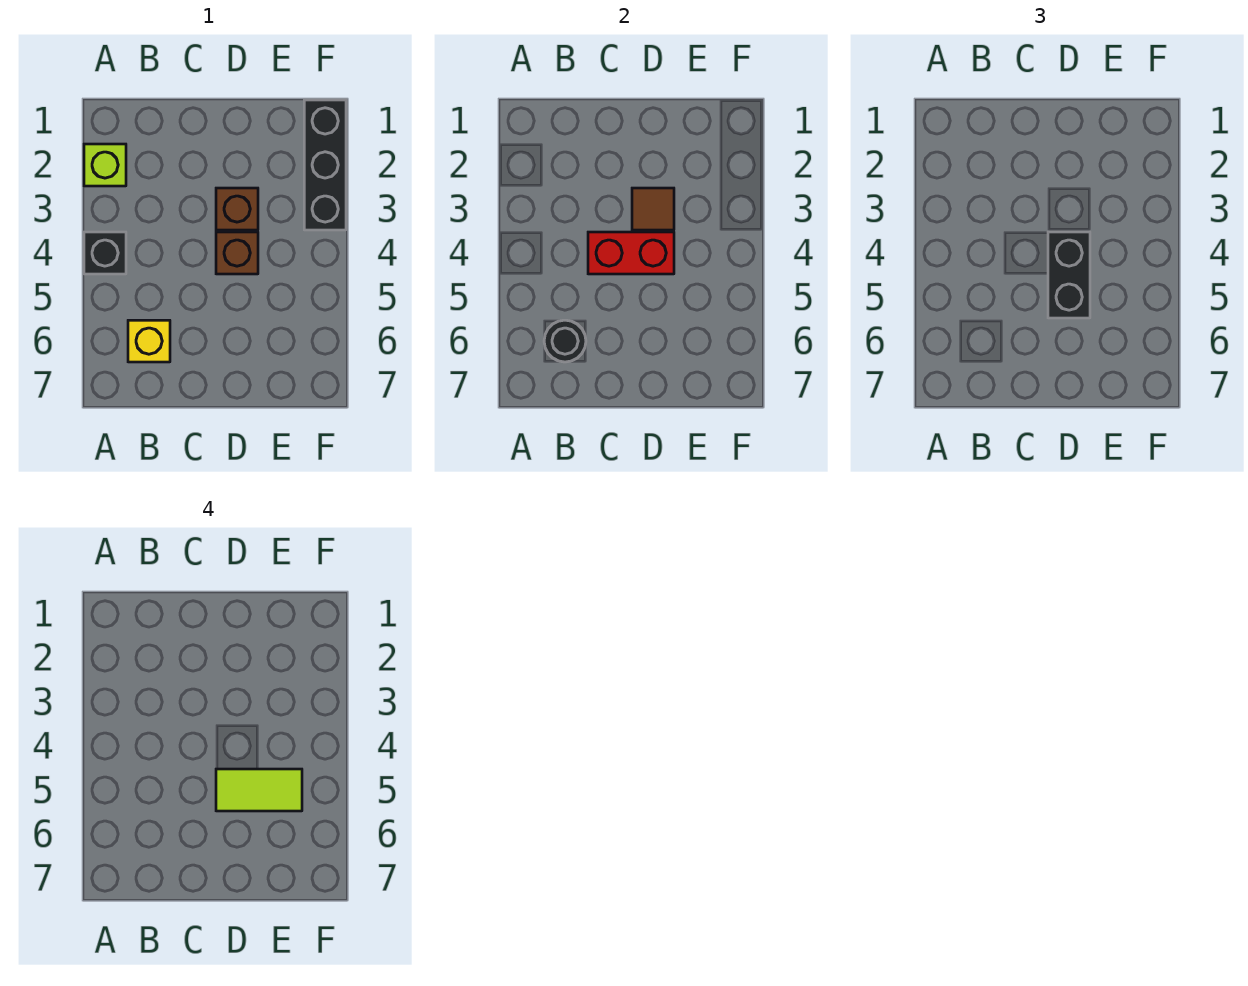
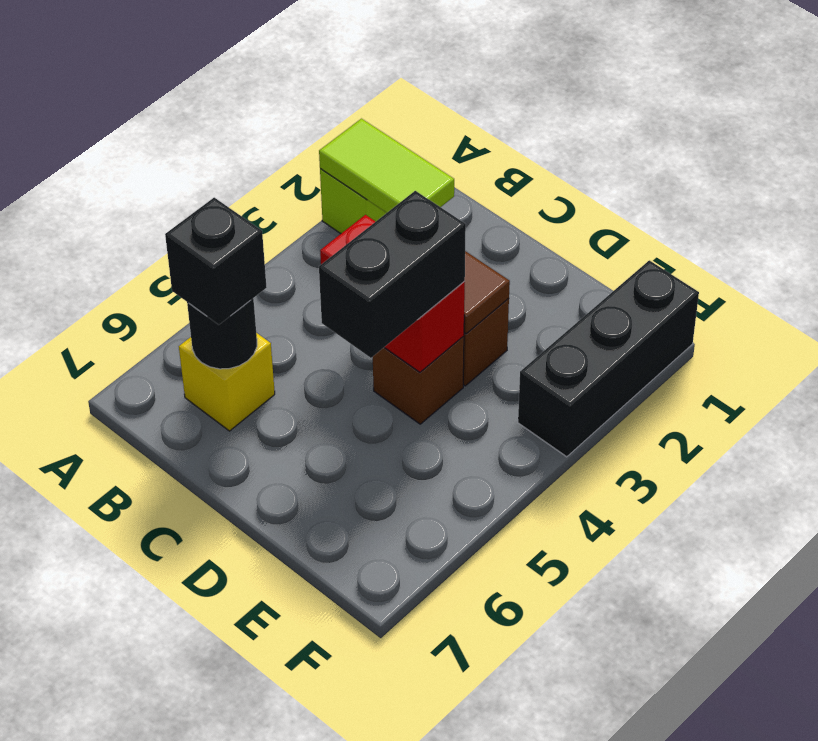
black 1x1 brick [84,232,126,274] -> black 1x1 brick moved to [165,198,267,325]
lime 1x2 tile [216,769,302,811] -> lime 1x2 tile moved to [319,119,454,213]

